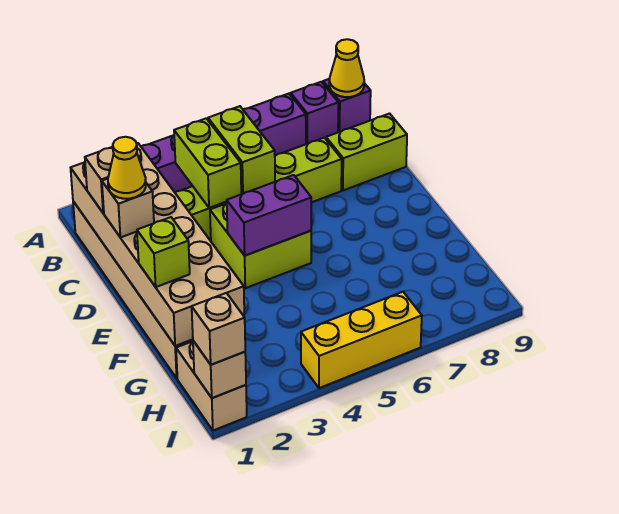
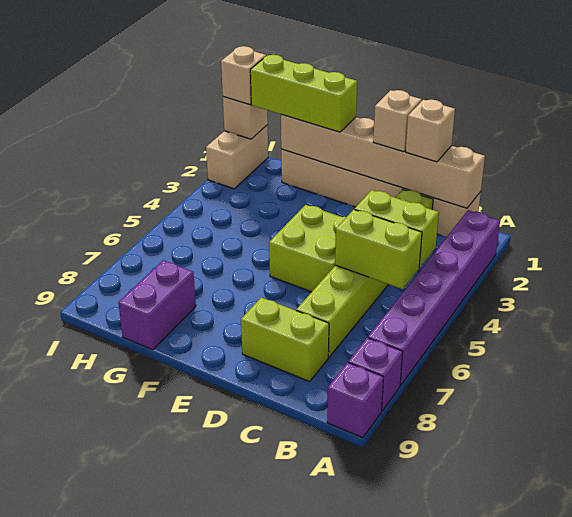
yellow 1x1 cone [329,39,364,97] -> none
tan 2x6 brick [71,143,244,346] -> tan 1x6 brick [281,114,485,208]
lime 1x2 brick [326,114,407,190] -> lime 1x2 brick turned to [241,297,329,381]
yellow 1x1 cone [108,137,146,199] -> none
purple 1x2 brick [227,175,311,256] -> purple 1x2 brick moved to [118,260,196,350]
lime 1x1 brick [137,217,190,287] -> lime 1x3 brick [250,55,357,132]
tan 1x2 brick [176,341,247,431] -> tan 1x2 brick turned to [206,125,268,189]
yellow 1x3 brick [301,292,422,388] -> none

